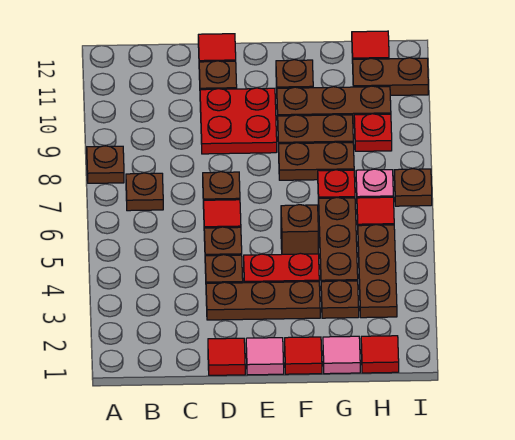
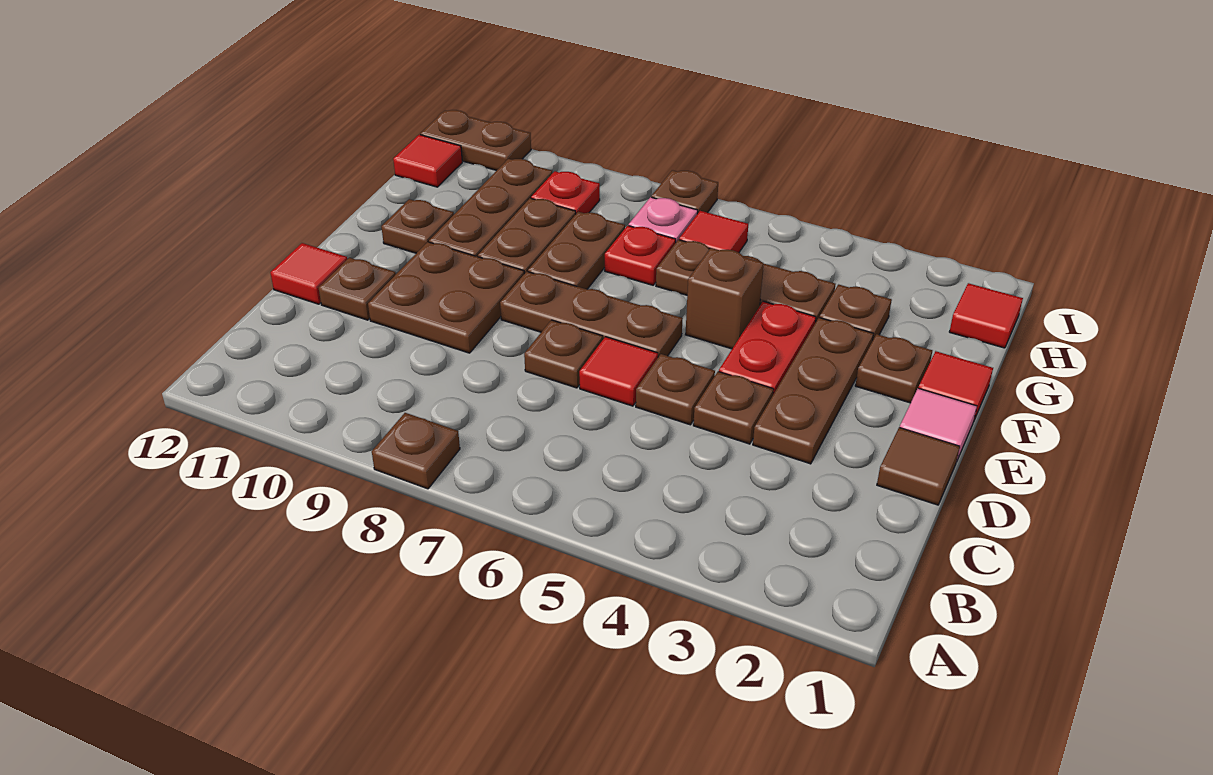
brown 1x1 plate [126,173,163,211] -> brown 1x1 plate moved to [855,334,932,403]
red 1x1 tile [208,338,245,375] -> brown 1x1 tile [877,427,960,505]
red 2x2 plate [200,88,277,154] -> brown 2x2 plate [368,242,524,353]
pink 1x1 tile [323,336,360,374] -> none
brown 1x3 plate [358,225,397,318] -> brown 1x3 plate moved to [500,272,683,357]
brown 1x2 plate [353,58,428,95] -> brown 1x2 plate turned to [420,110,531,171]

